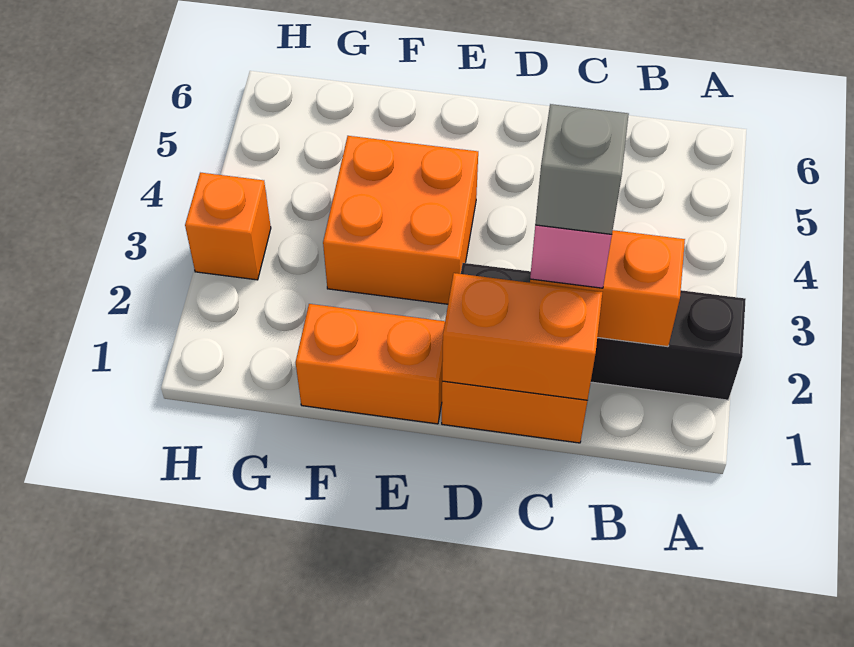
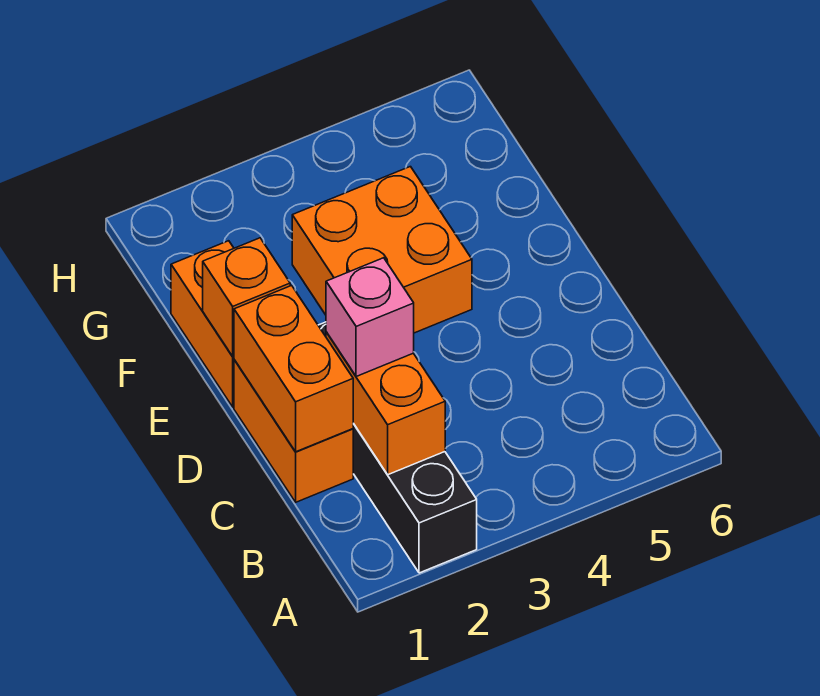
grey 1x1 brick [535,104,629,234] -> none
orange 1x1 brick [185,173,271,280] -> orange 1x1 brick moved to [203,238,290,356]

